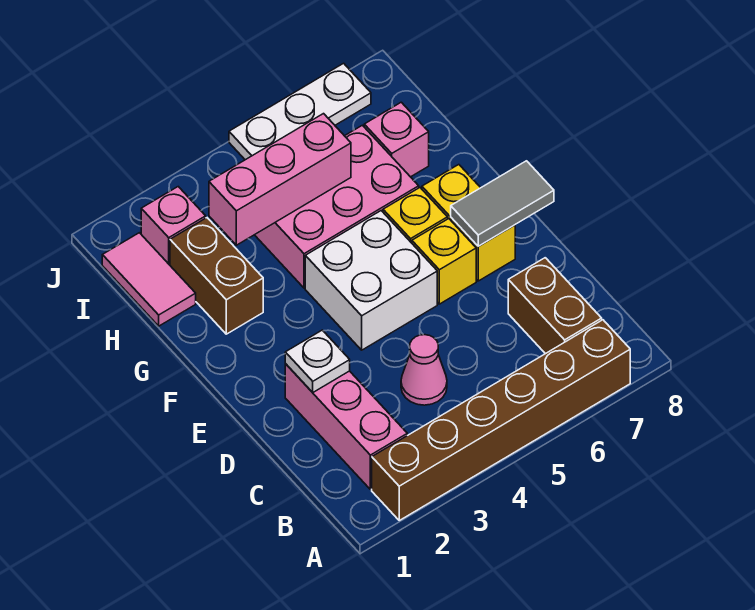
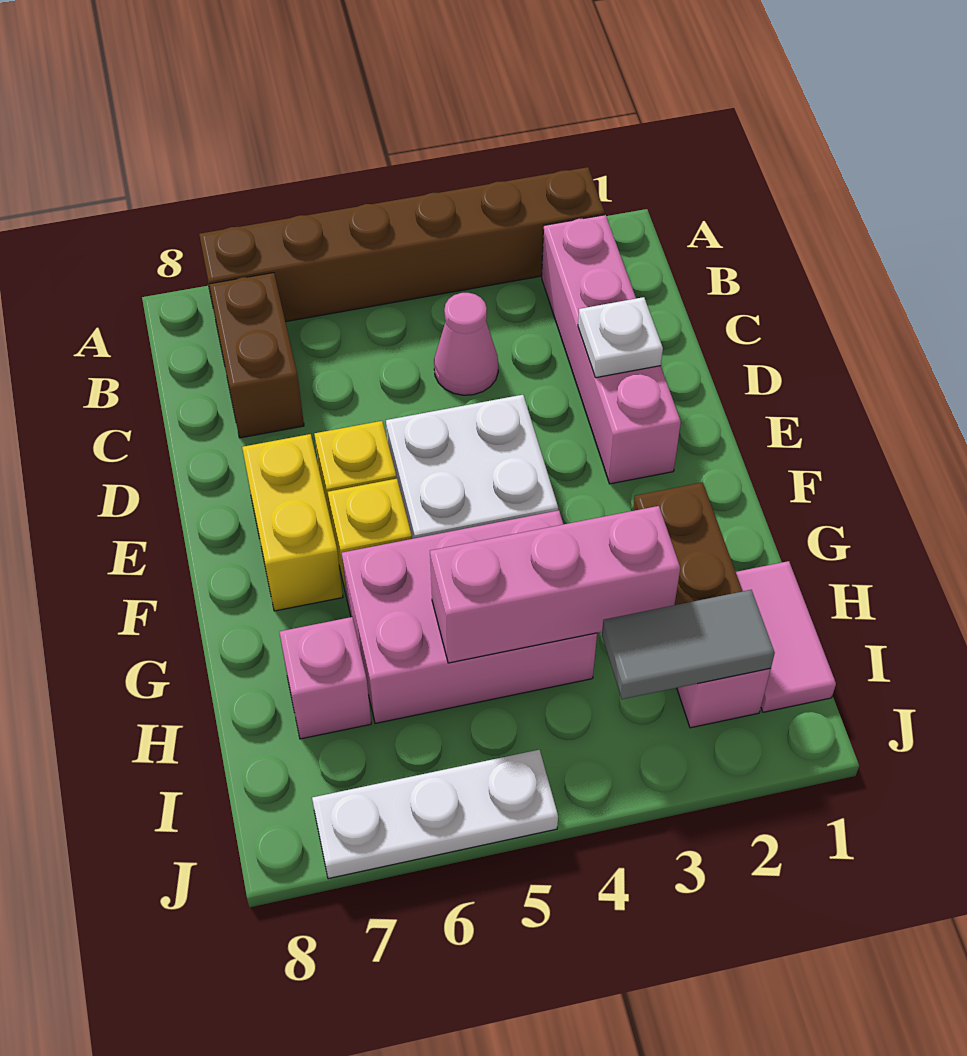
pink 1x3 brick [285,364,407,490] -> pink 1x4 brick [542,215,681,484]
grey 1x2 tile [451,161,554,246] -> grey 1x2 tile moved to [602,590,775,699]

